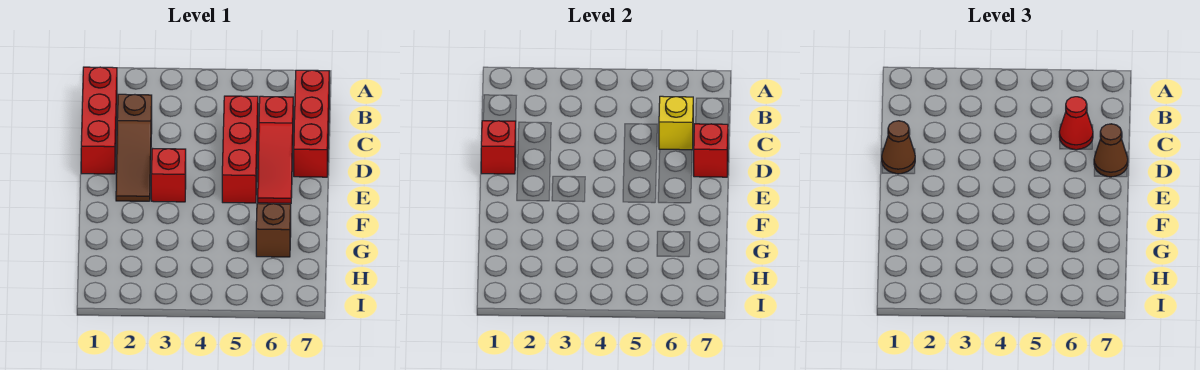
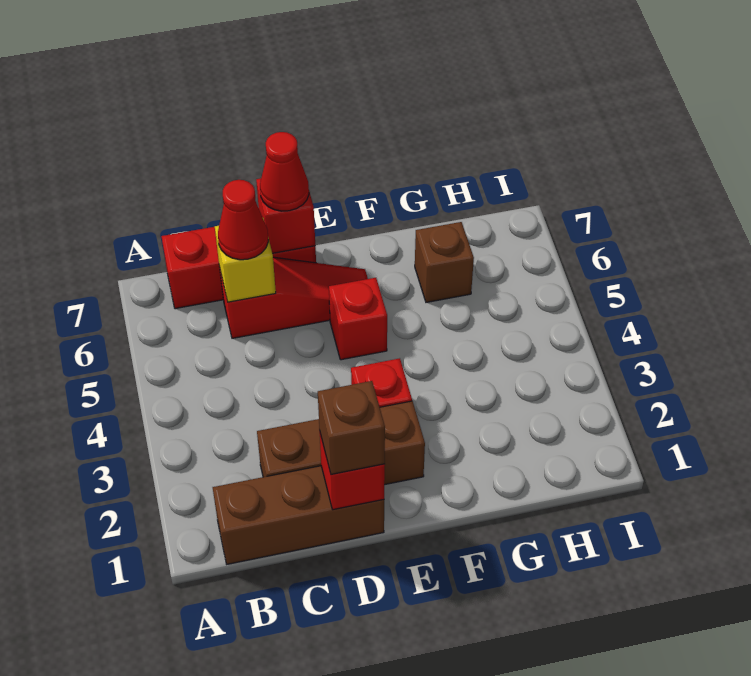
red 1x3 brick [81,67,117,174] -> brown 1x3 brick [213,466,384,564]
brown 1x3 slope [116,94,152,201] -> brown 1x3 brick [257,401,425,485]
red 1x3 brick [222,96,258,203] -> red 1x1 brick [329,278,387,360]
brown 1x1 cone [882,121,915,174] -> brown 1x1 brick [318,381,385,475]
brown 1x1 cone [1094,124,1128,177] -> red 1x1 cone [260,132,309,211]

